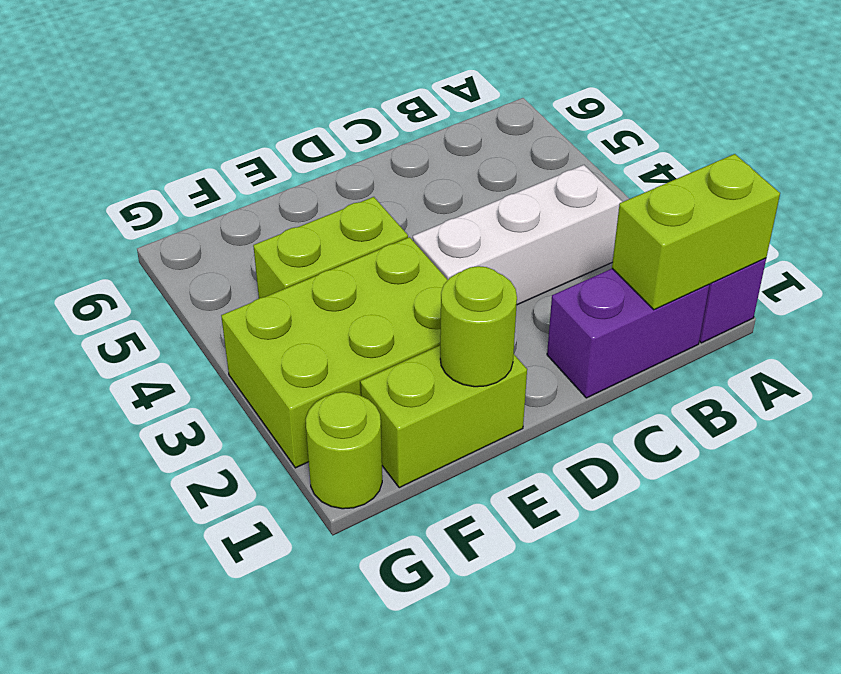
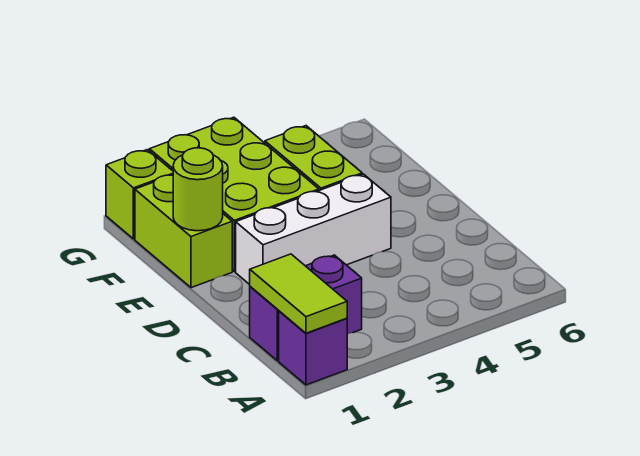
lime 1x2 brick [612,154,780,310] -> lime 1x2 tile [250,254,347,333]
purple 1x2 brick [547,269,709,398] -> purple 1x2 brick turned to [250,255,362,361]
white 1x3 brick [413,165,622,305] -> white 1x3 brick turned to [236,174,391,285]
lime 1x1 round brick [306,392,382,509] -> lime 1x1 brick [106,150,173,239]

